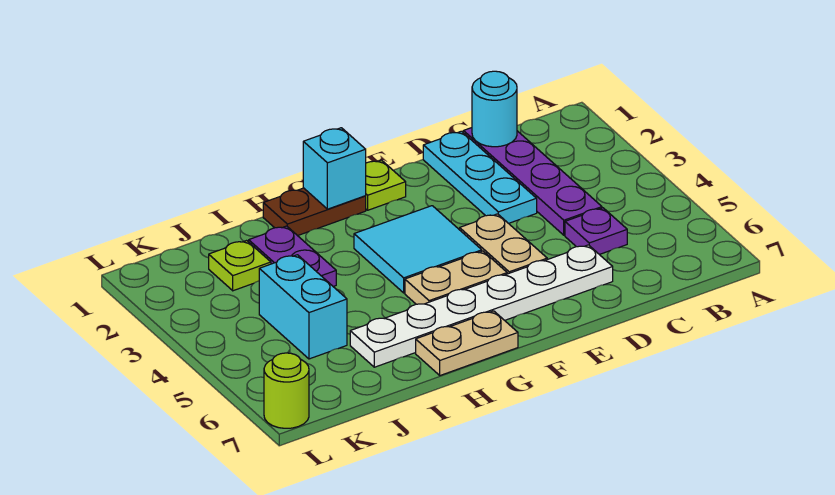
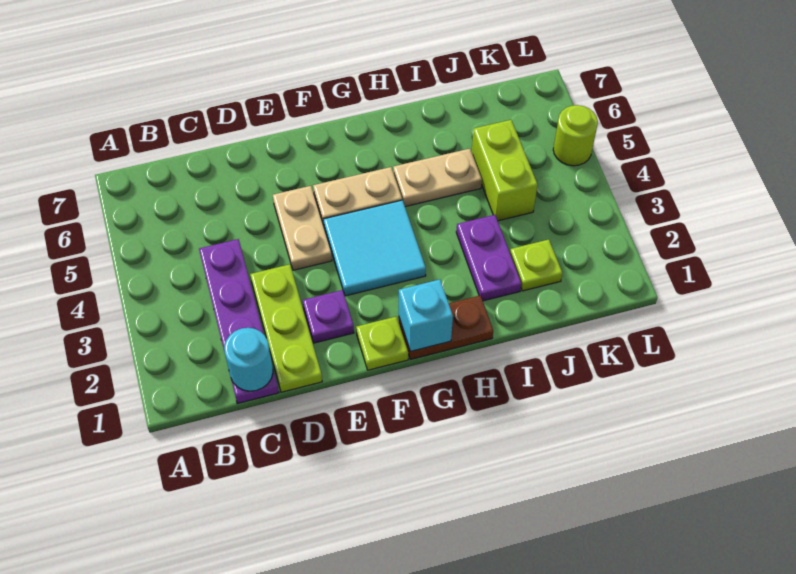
purple 1x1 plate [565,208,627,255] -> purple 1x1 plate moved to [303,290,354,343]
cyan 1x3 plate [423,131,537,223] -> lime 1x3 plate [250,264,322,392]
white 1x6 plate [350,245,613,367] -> none
tan 1x2 plate [416,311,518,375] -> tan 1x2 plate moved to [393,149,482,207]
cyan 1x2 brick [259,255,347,359] -> lime 1x2 brick [472,120,538,221]
lime 1x1 round brick [264,353,309,428] -> lime 1x1 round brick moved to [553,105,598,166]

